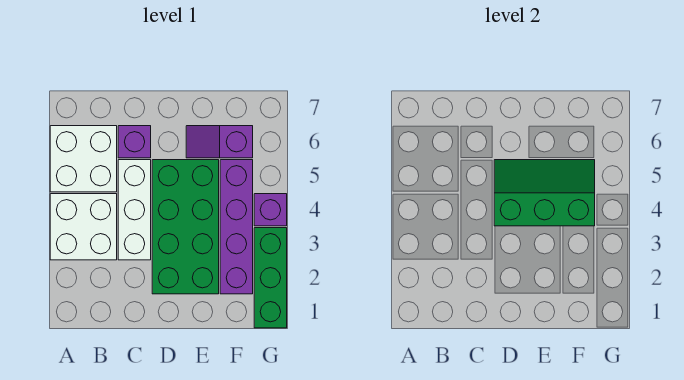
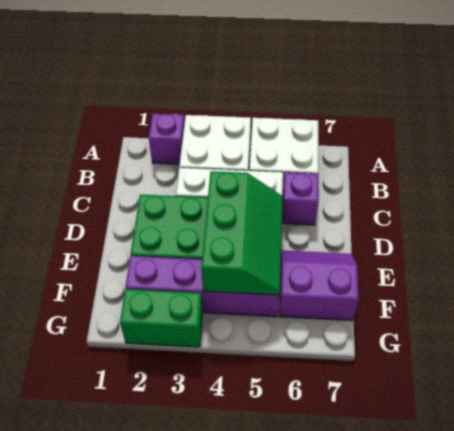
purple 1x2 slope [186,126,253,158] -> purple 2x2 slope [279,250,359,321]
green 1x3 brick [254,228,287,328] -> green 1x2 brick [120,289,203,347]
purple 1x1 brick [254,194,287,226] -> purple 1x1 brick moved to [149,114,185,164]

